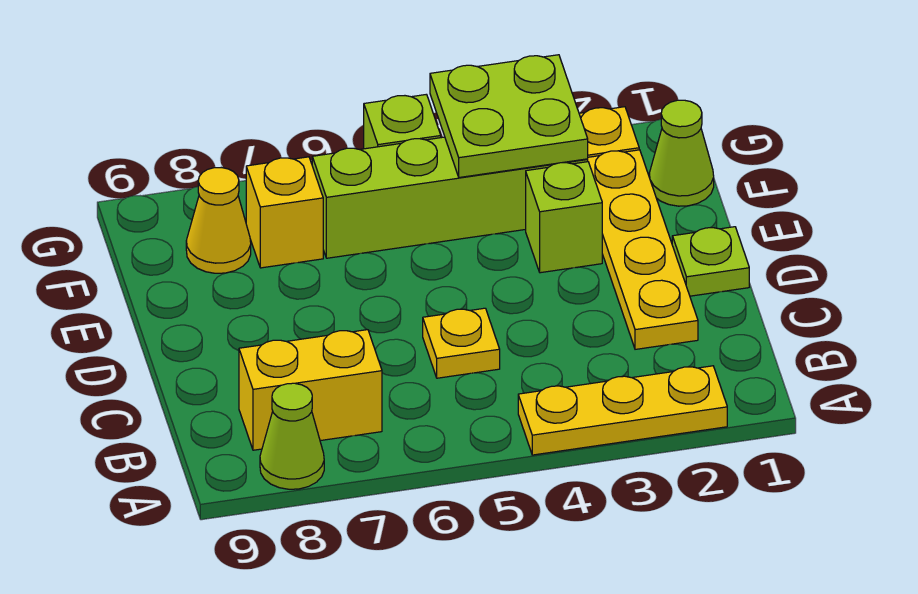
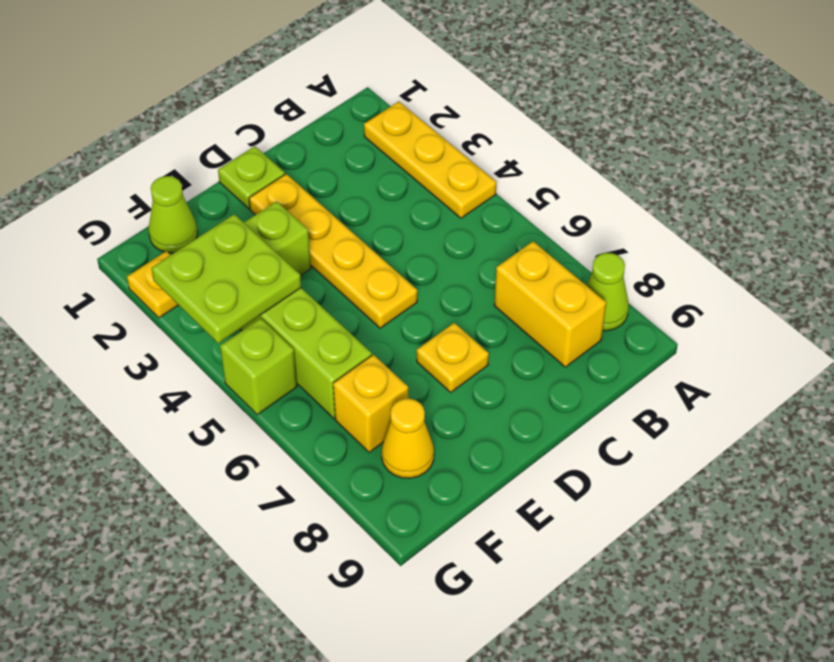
yellow 1x4 plate [588,150,698,349] -> yellow 1x4 plate turned to [249,174,417,328]
yellow 1x1 plate [423,308,500,378] -> yellow 1x1 plate moved to [417,323,489,392]

